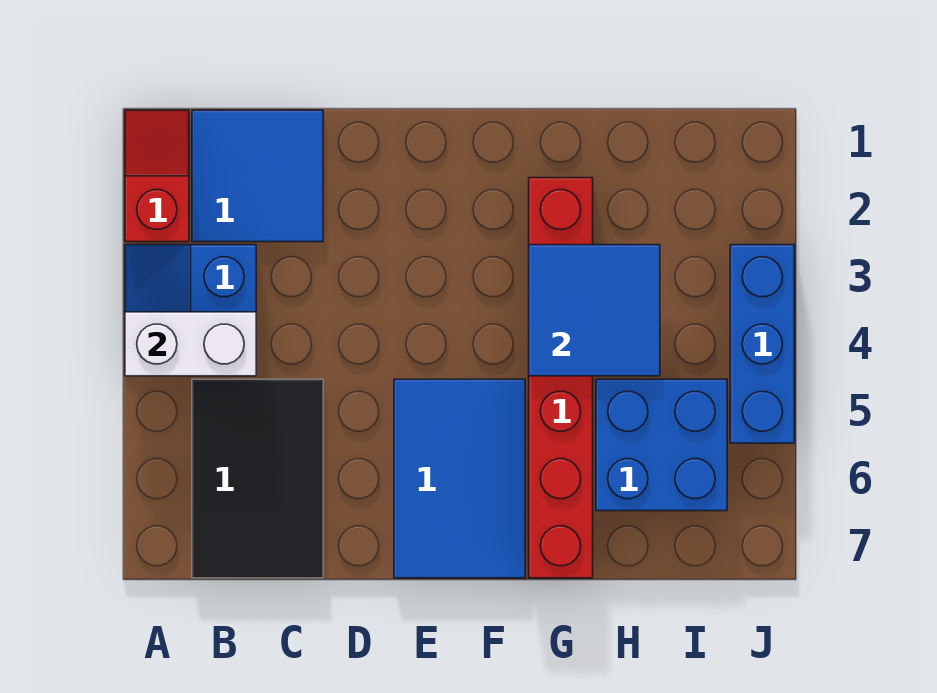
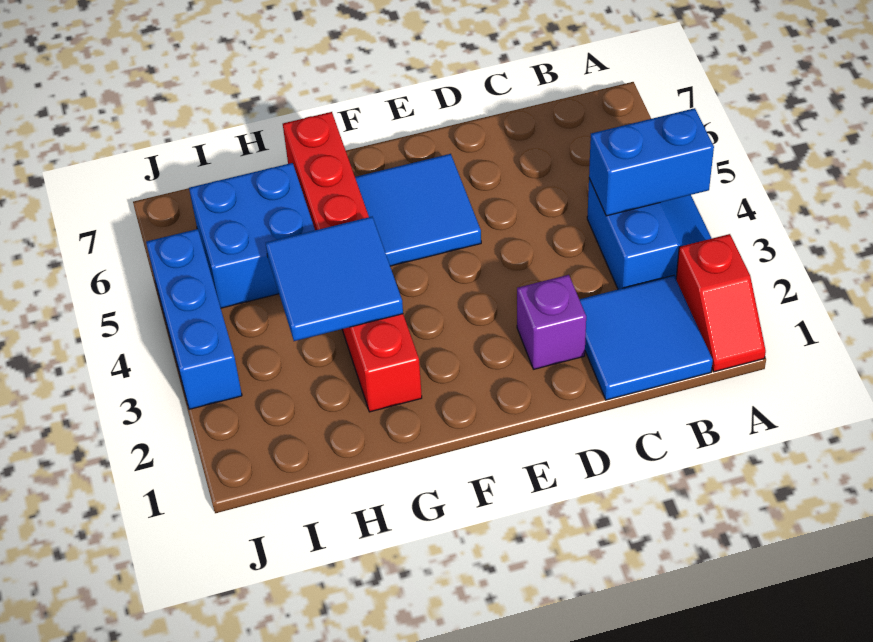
white 1x2 brick [125,312,256,376] -> blue 1x2 brick [589,108,714,216]
black 2x3 tile [192,379,323,578] -> none
none -> purple 1x1 brick [517,275,586,369]
blue 2x3 tile [394,379,525,578] -> blue 2x2 tile [355,154,481,266]

